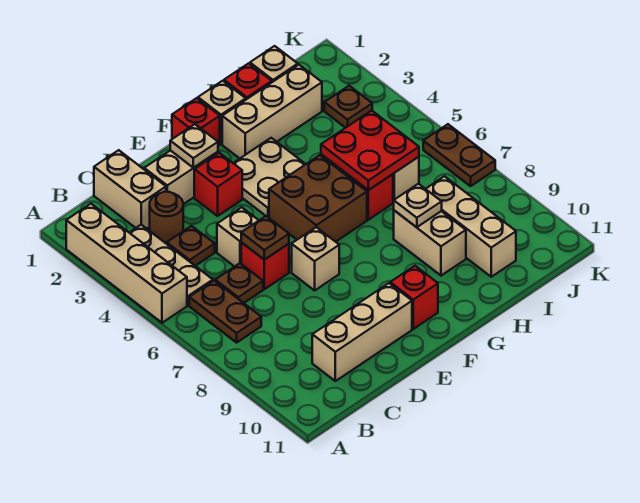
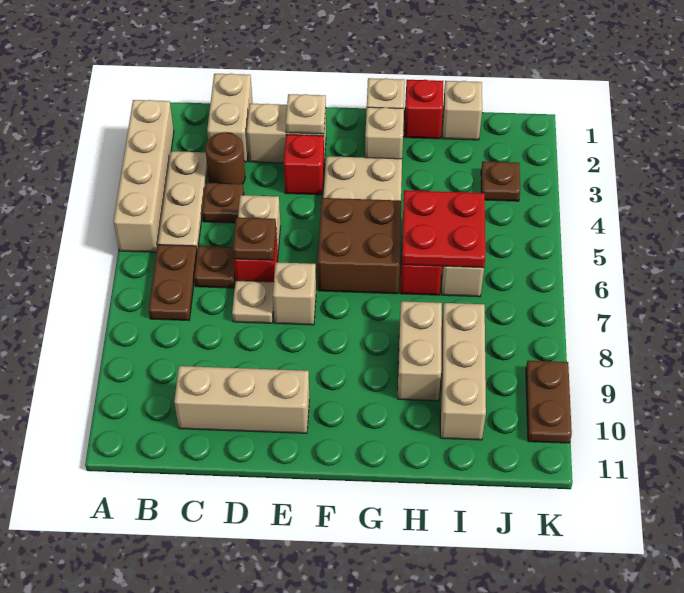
red 1x1 brick [172,98,220,146] -> none
red 1x1 brick [390,266,438,329] -> none
tan 1x3 brick [222,65,322,158] -> tan 1x1 brick [365,107,404,159]
tan 1x1 plate [394,184,442,227] -> tan 1x1 plate moved to [232,280,274,323]
brown 1x2 plate [423,124,495,186] -> brown 1x2 plate moved to [526,361,572,443]

